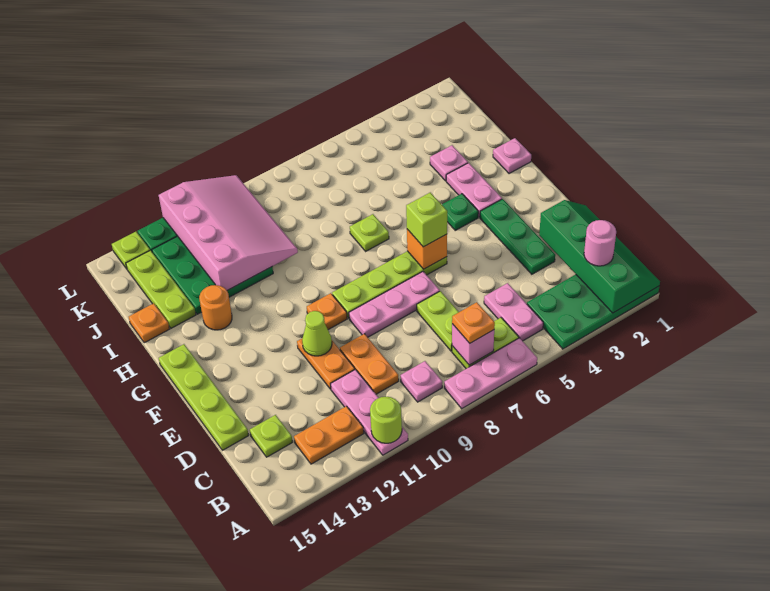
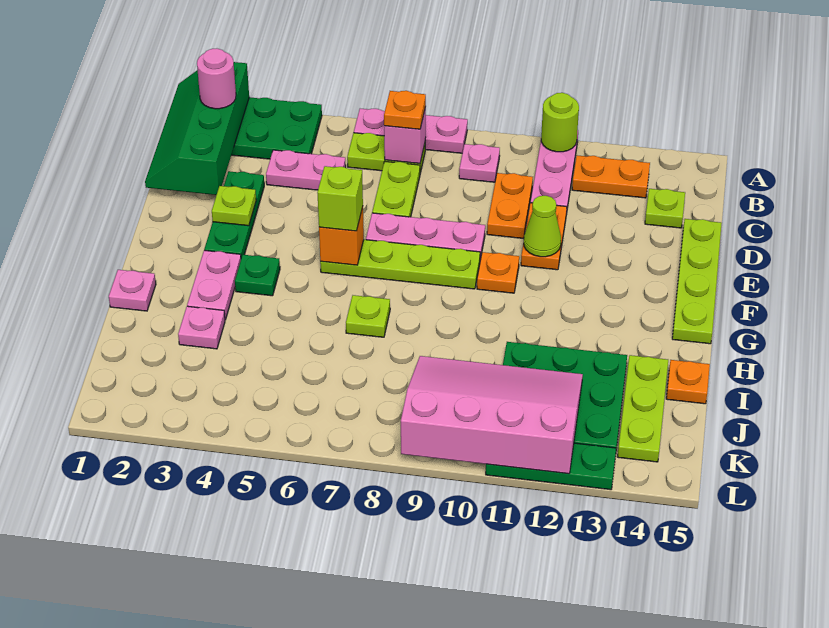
pink 1x2 plate [484,283,543,341] -> pink 1x2 plate turned to [266,150,346,190]
orange 1x1 round brick [199,285,232,330] -> none
pink 3x4 slope [159,175,298,290] -> pink 3x4 slope turned to [401,356,583,474]
lime 1x1 plate [112,232,150,269] -> lime 1x1 plate moved to [212,186,256,226]

